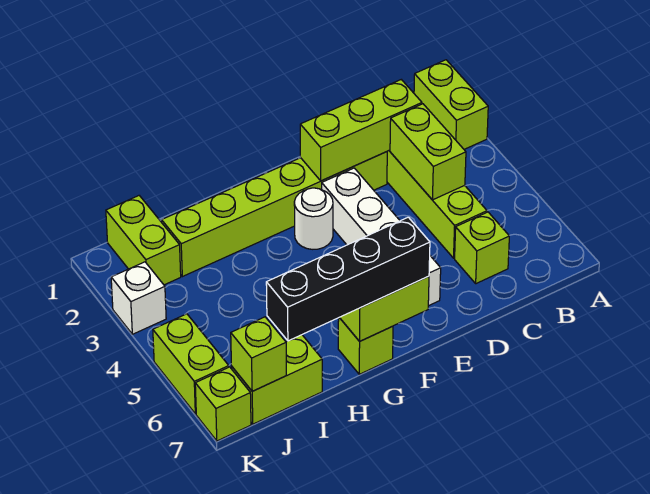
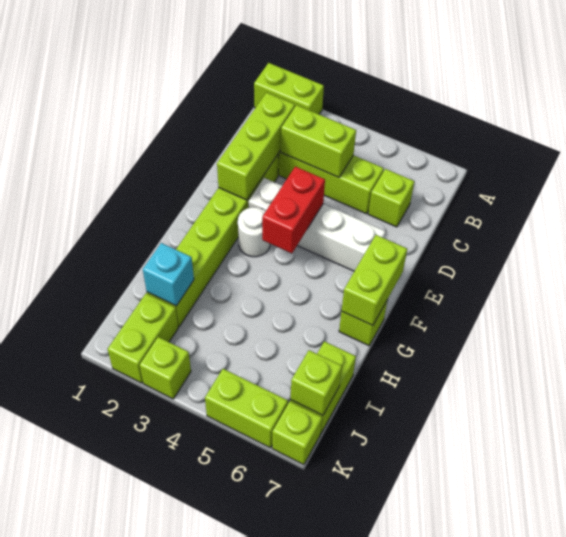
none -> red 1x2 brick [262,167,325,253]
black 1x4 brick [266,217,430,341] -> none
none -> cyan 1x1 brick [143,243,194,306]
lime 1x2 brick [106,196,181,285] -> lime 1x2 brick turned to [108,294,178,383]
white 1x1 brick [111,262,166,334] -> lime 1x1 brick [140,337,191,399]

